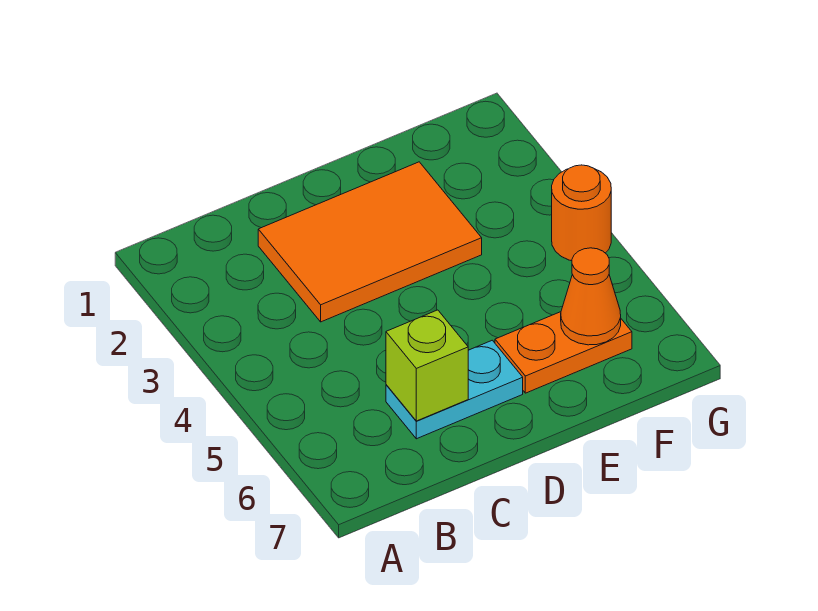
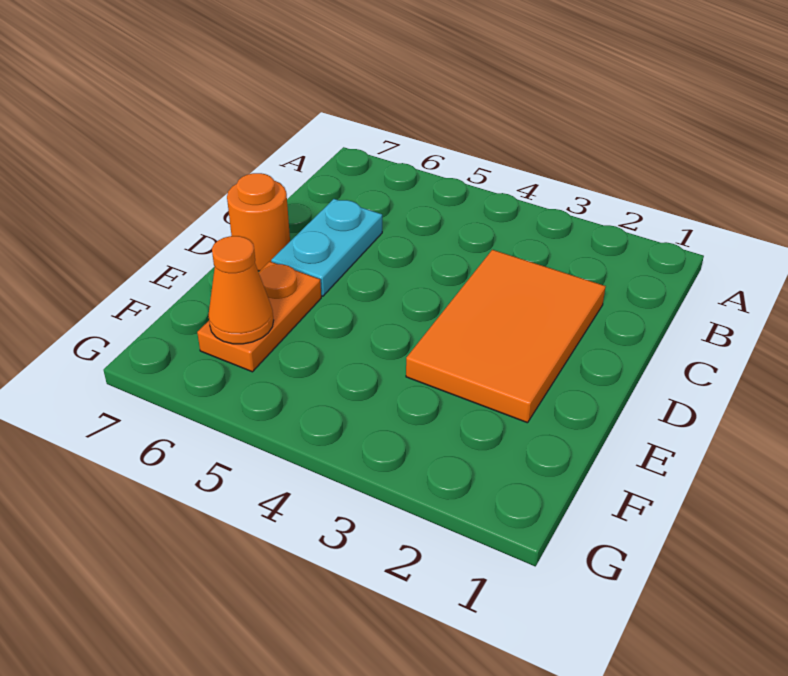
lime 1x1 brick [386,310,468,421] -> none
orange 1x1 round brick [552,165,611,261] -> orange 1x1 round brick moved to [227,173,290,271]

